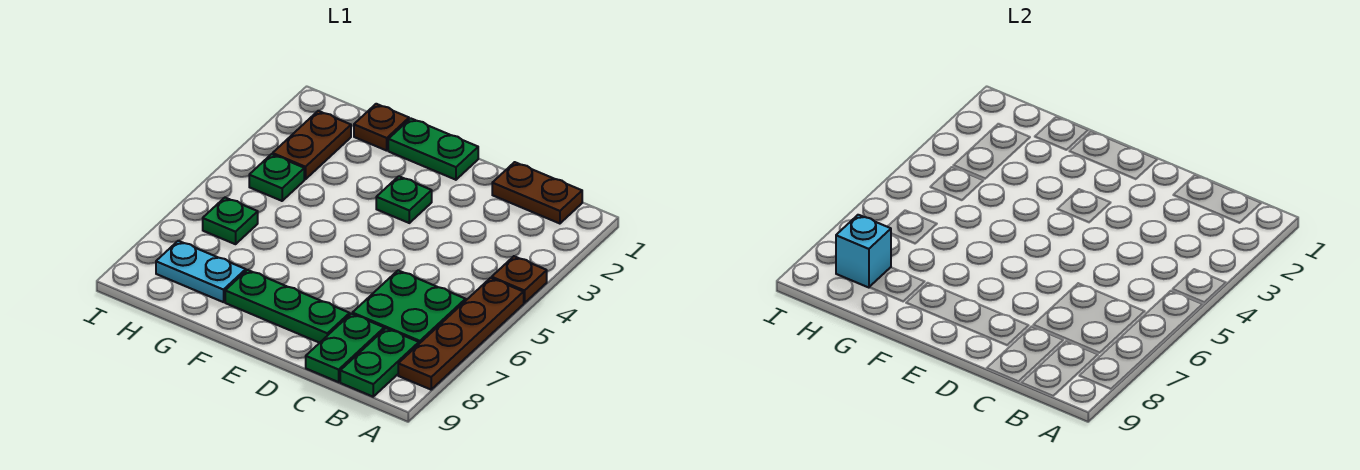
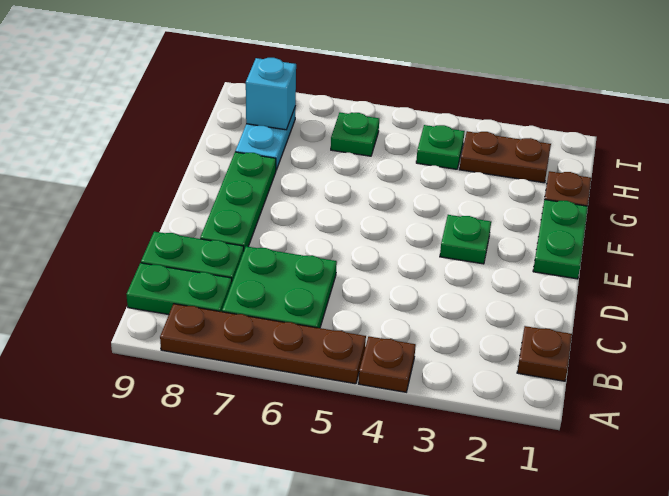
brown 1x2 plate [492,162,582,224] -> brown 1x1 plate [517,326,572,381]

